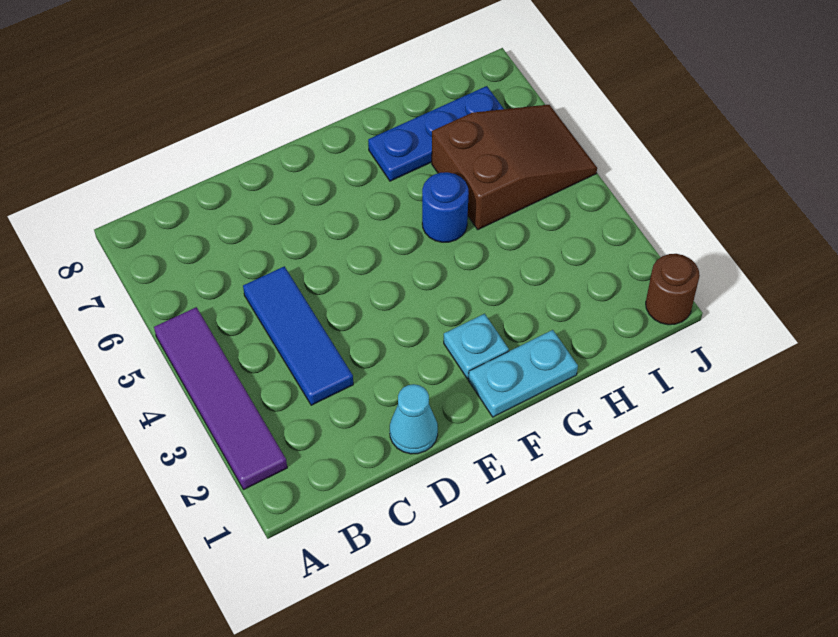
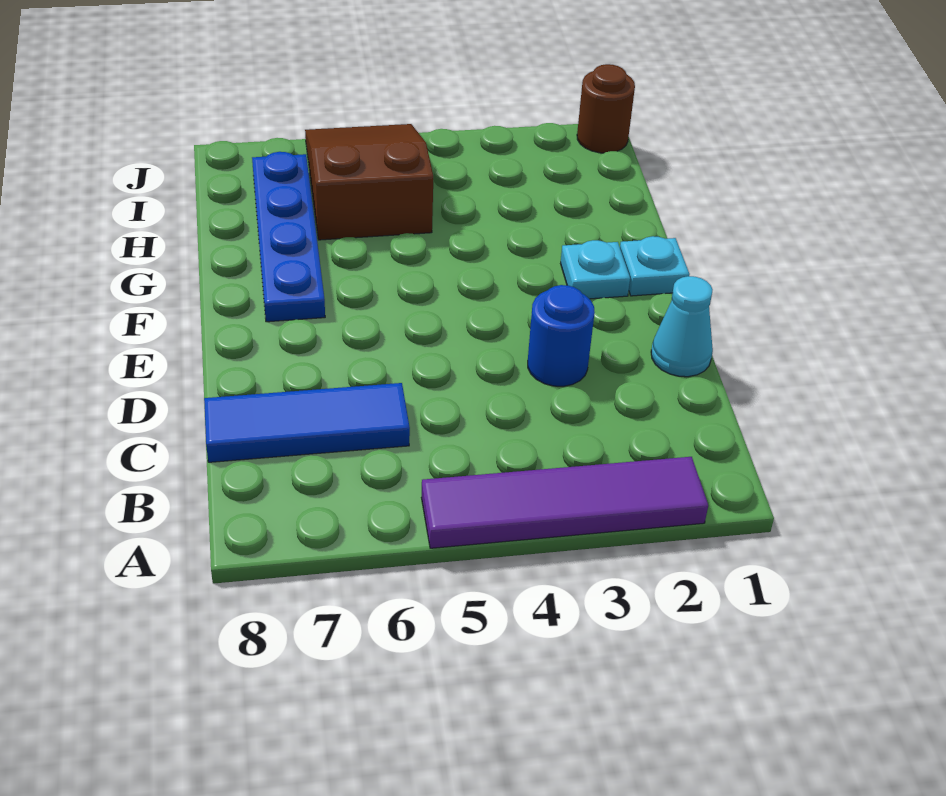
blue 1x3 tile [243,266,353,405] -> blue 1x3 tile moved to [204,383,410,462]
cyan 1x2 plate [468,330,578,417] -> cyan 1x1 plate [620,236,690,296]
blue 1x1 round brick [422,172,469,242] -> blue 1x1 round brick moved to [528,285,595,386]
blue 1x3 plate [368,86,504,181] -> blue 1x4 plate [252,152,325,322]

